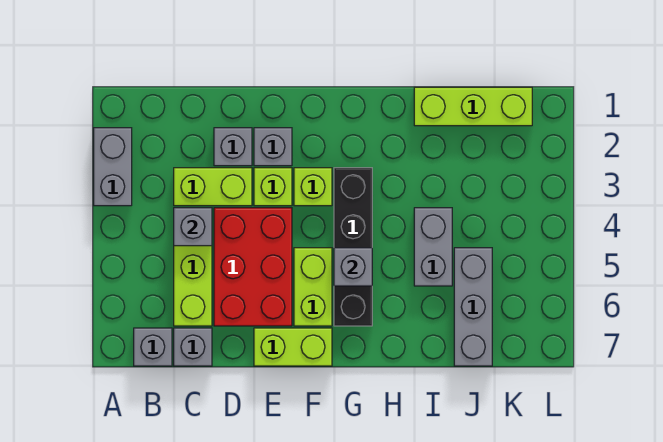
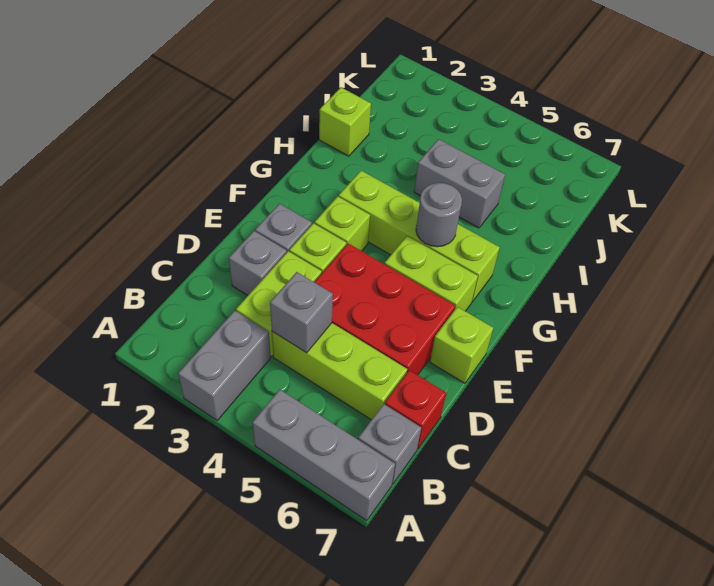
grey 1x2 brick [94,128,132,206] -> grey 1x2 brick turned to [178,311,271,420]
grey 1x1 brick [174,328,212,366] -> red 1x1 brick [385,370,446,449]
lime 1x2 brick [254,328,332,366] -> lime 1x1 brick [430,307,493,383]
black 1x4 brick [334,168,372,326] -> lime 1x4 brick [339,171,500,302]
grey 1x1 brick [334,248,372,286] -> grey 1x1 round brick [416,183,462,247]
lime 1x3 brick [414,87,532,126] -> lime 1x1 brick [319,88,371,156]
grey 1x3 brick [454,248,492,366] -> grey 1x3 brick moved to [252,389,395,521]

